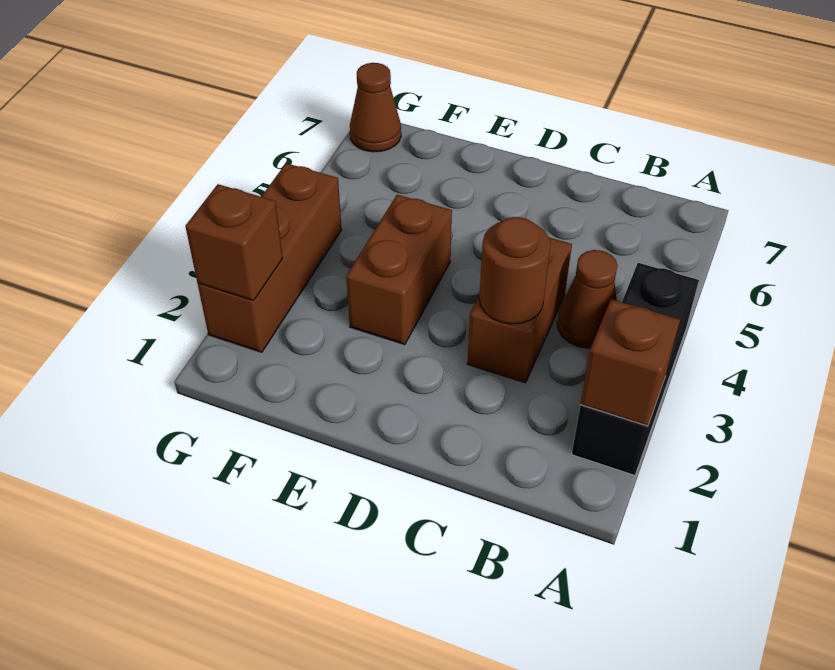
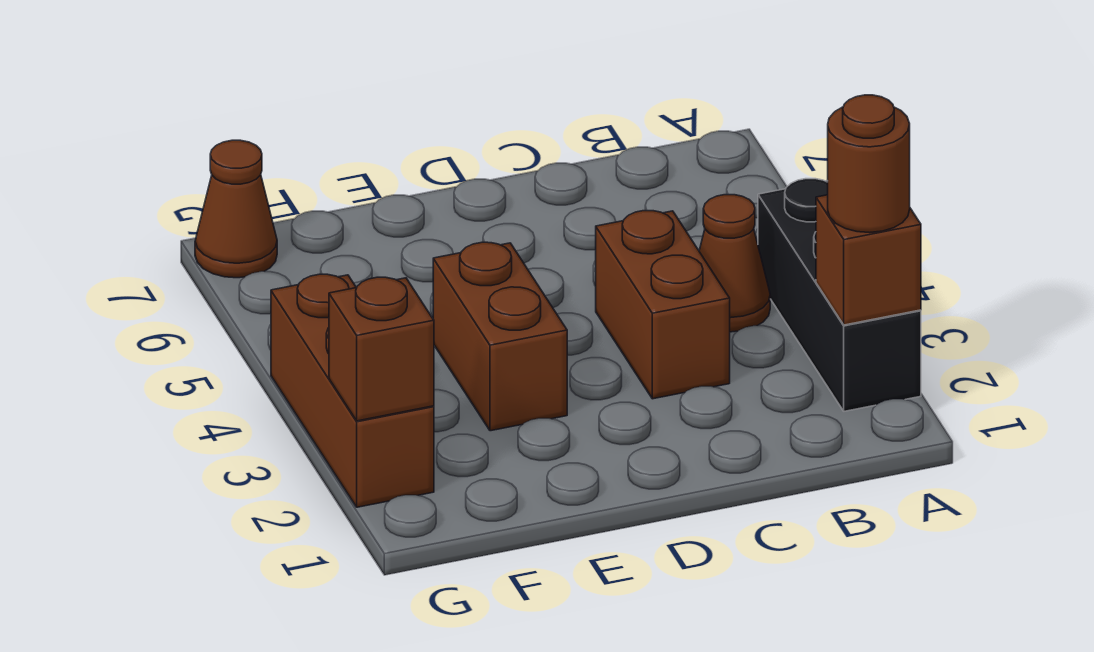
brown 1x1 round brick [479,217,551,324] -> brown 1x1 round brick moved to [828,95,910,233]

